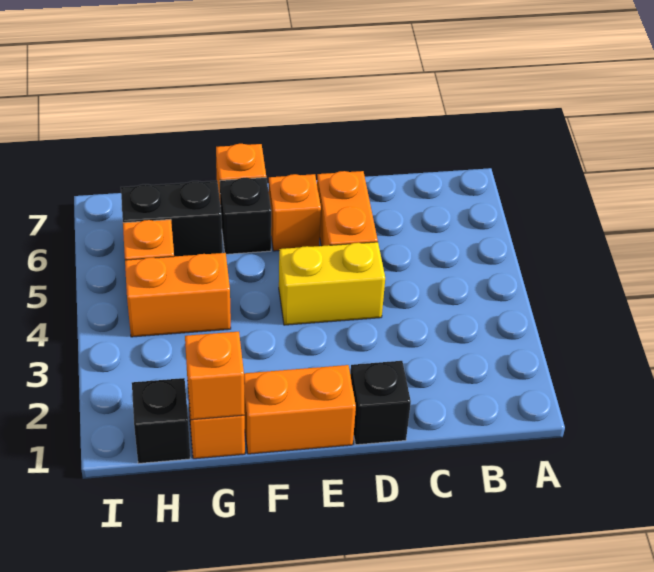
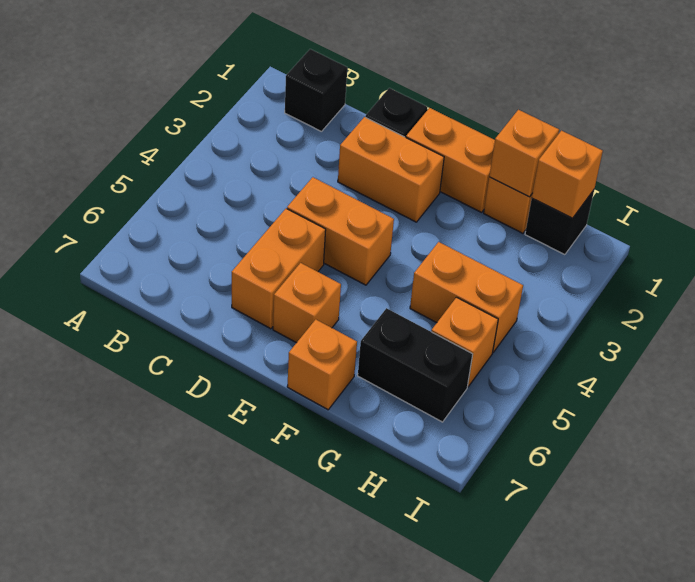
none -> orange 1x2 brick [338,117,444,222]
yellow 1x2 brick [279,242,385,325] -> orange 1x2 brick [287,177,394,285]
black 1x1 brick [220,178,271,254] -> black 1x1 brick moved to [285,49,347,132]
none -> orange 1x1 brick [532,131,603,218]

